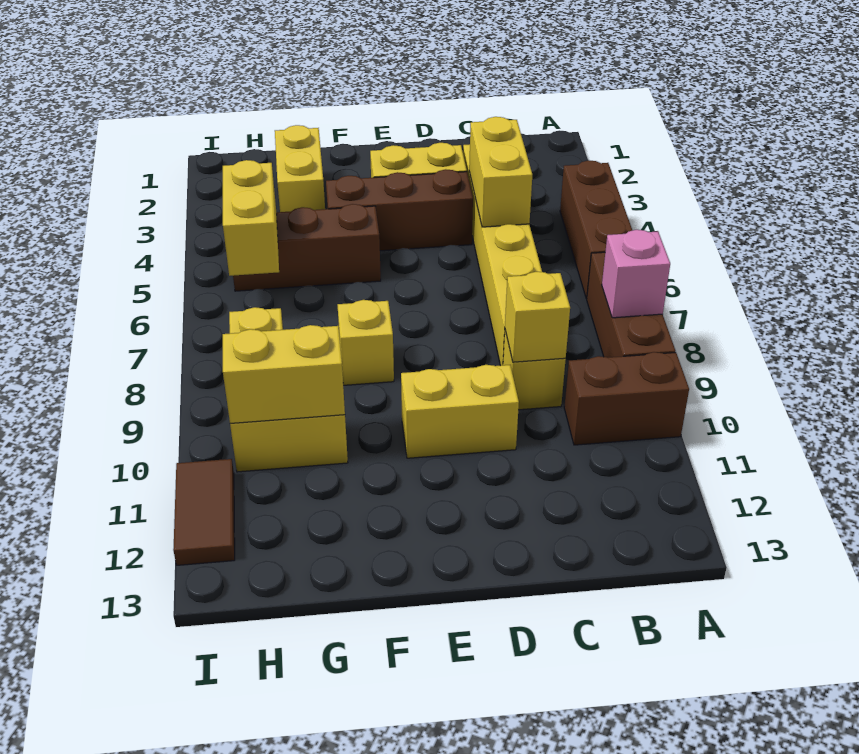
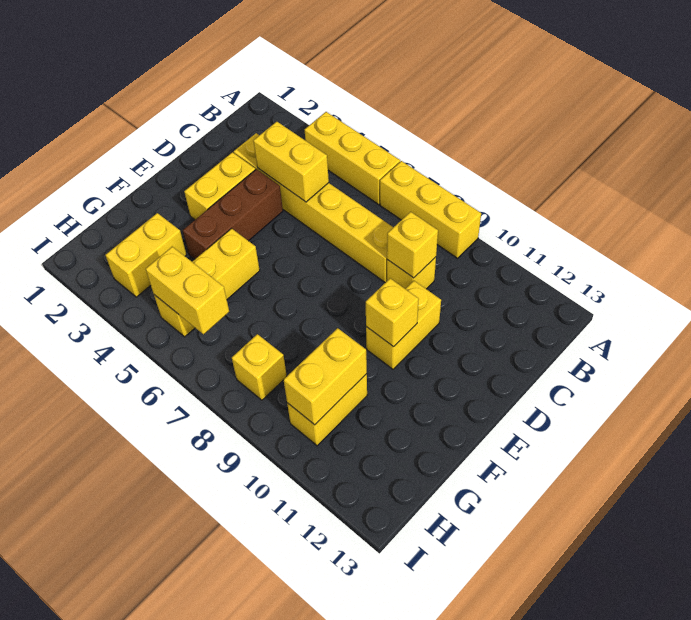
brown 1x3 brick [560,160,632,299] -> yellow 1x3 brick [305,112,400,205]
brown 1x3 brick [587,252,675,357] -> yellow 1x3 brick [380,161,481,258]
pink 1x1 brick [602,230,670,318] -> none
brown 1x2 brick [564,352,689,445] -> none
brown 1x3 brick [233,204,381,291] -> yellow 1x3 brick [154,229,260,337]
yellow 1x1 brick [338,300,394,385] -> yellow 1x1 brick moved to [366,278,419,347]
yellow 1x2 brick [275,125,325,212] -> yellow 1x2 brick turned to [105,213,186,297]
brown 1x2 tile [173,459,235,565] -> none

